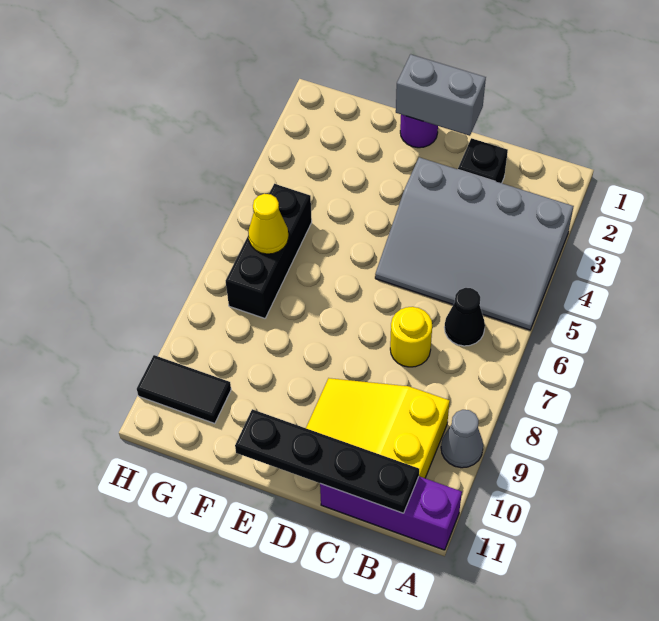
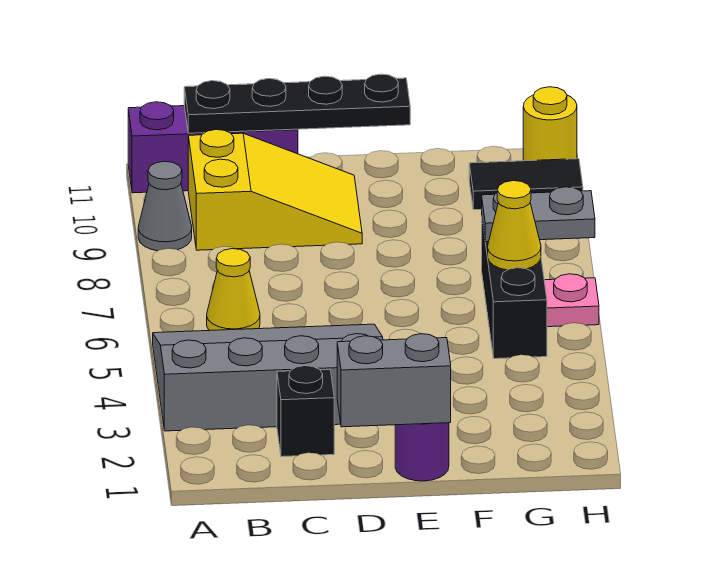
black 1x1 cone [444,288,485,346] -> yellow 1x1 cone [207,249,260,331]
yellow 1x1 round brick [390,307,432,367] -> yellow 1x1 round brick moved to [523,87,577,161]
none -> grey 1x2 plate [482,187,595,242]
none -> pink 1x1 plate [544,274,599,327]

